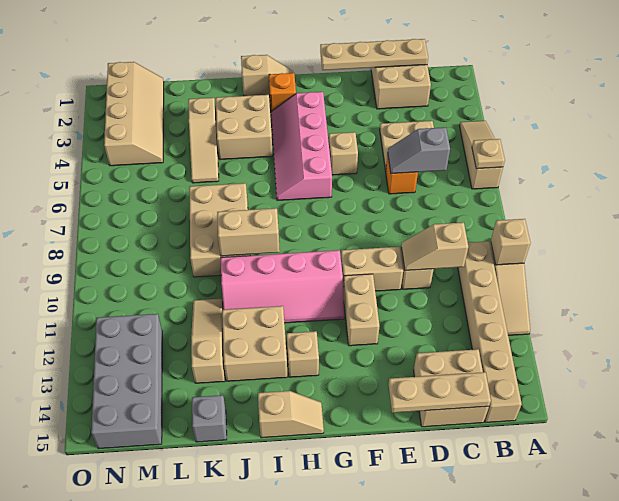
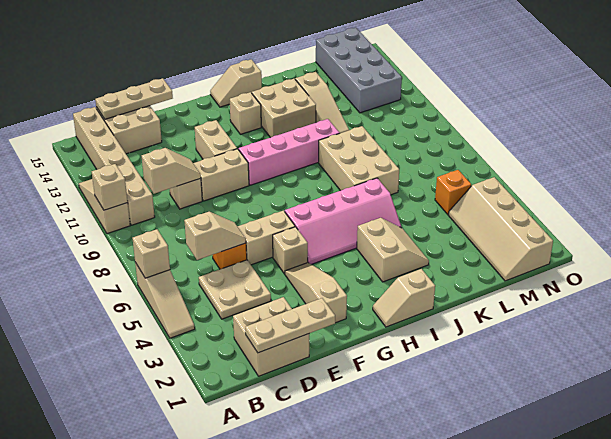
tan 1x1 plate [472,139,505,169] -> tan 1x1 brick [132,229,170,278]
tan 1x4 plate [320,39,428,70] -> tan 1x3 plate [245,298,335,353]
grey 1x2 slope [388,127,450,174] -> tan 1x2 slope [184,212,246,260]
pink 2x4 slope [271,92,332,201] -> pink 2x4 slope turned to [285,178,402,264]
orange 1x1 brick [269,73,296,112] -> orange 1x1 brick moved to [435,170,471,215]
tan 2x2 brick [216,95,273,160] -> tan 2x2 slope [357,218,429,282]
tan 1x2 brick [217,208,280,256] -> tan 1x2 brick moved to [238,211,295,265]
tan 1x3 slope [188,98,219,183] -> tan 1x3 slope moved to [285,263,347,323]
grey 1x1 brick [192,395,227,442] -> none

